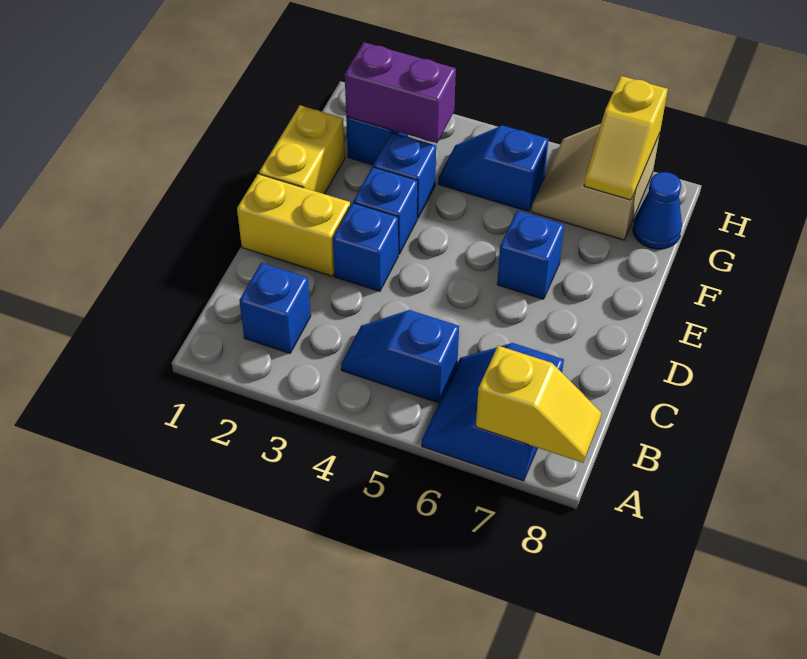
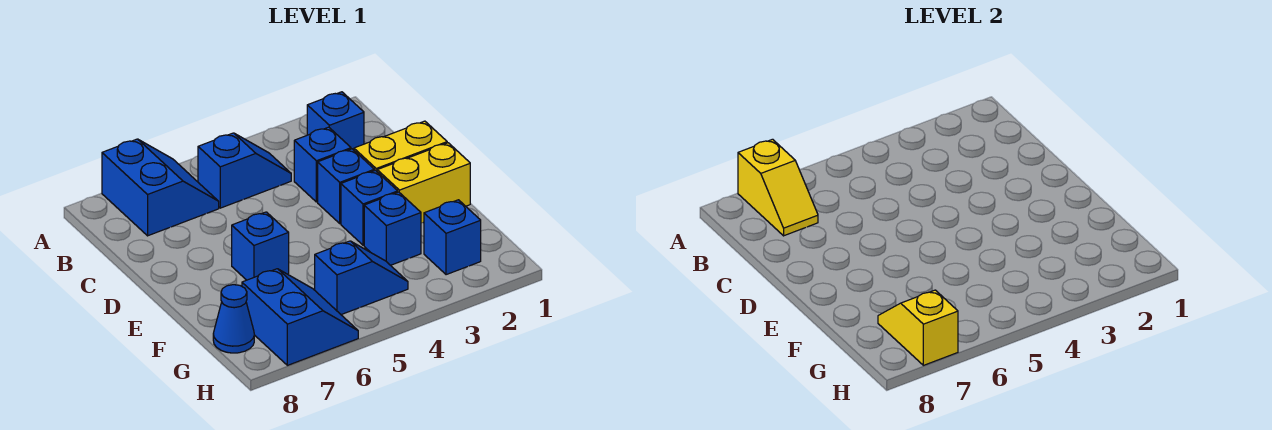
yellow 1x2 slope [476,346,601,463] -> yellow 1x2 slope turned to [738,139,818,236]
none -> blue 1x1 brick [294,127,351,202]
yellow 1x2 brick [259,105,345,194] -> yellow 1x2 brick turned to [377,143,470,223]
purple 1x2 brick [345,42,456,143] -> none
tan 2x2 slope [531,124,660,240] -> blue 2x2 slope [242,269,358,365]

